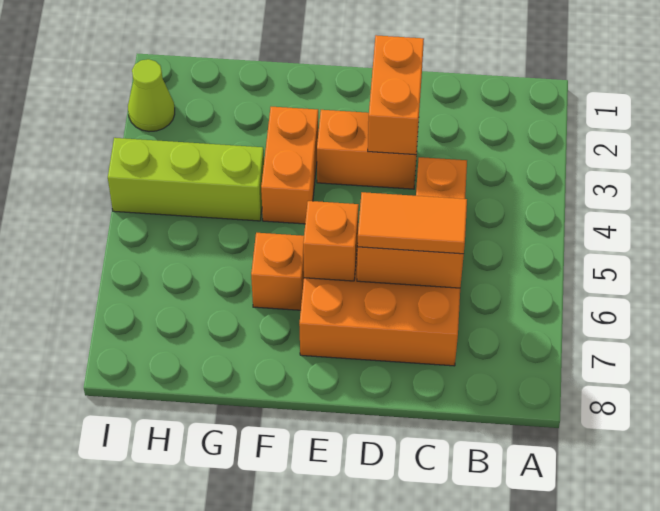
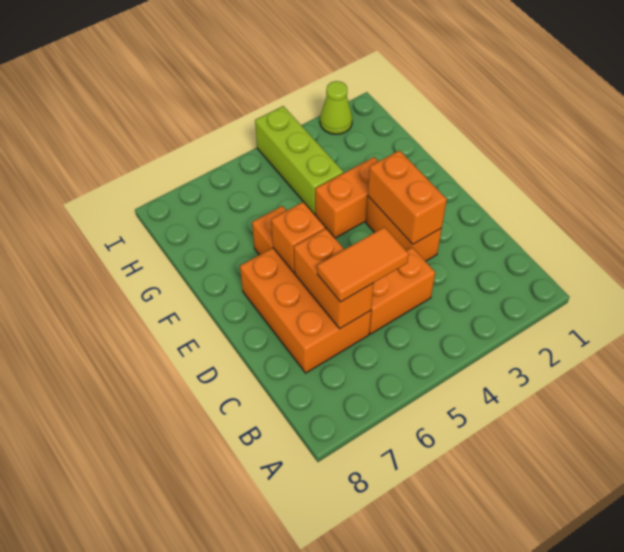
orange 1x2 tile [358,192,467,254] -> orange 1x2 tile turned to [317,227,409,302]
orange 1x2 brick [368,35,424,155] -> orange 1x2 brick turned to [368,151,447,244]

